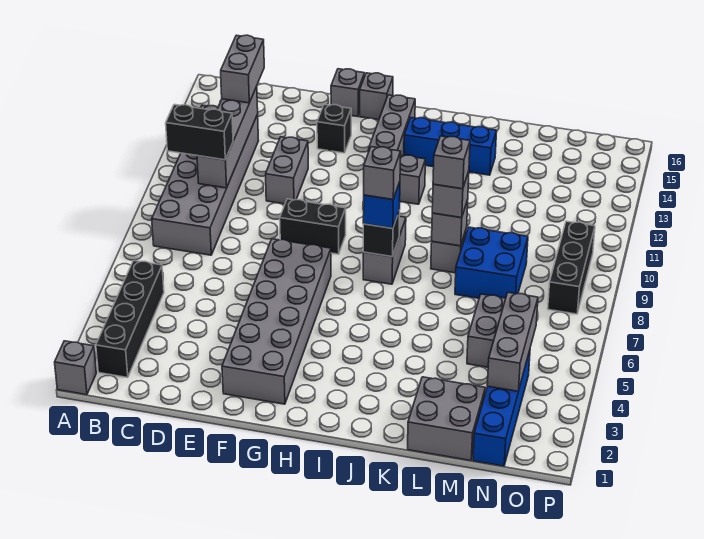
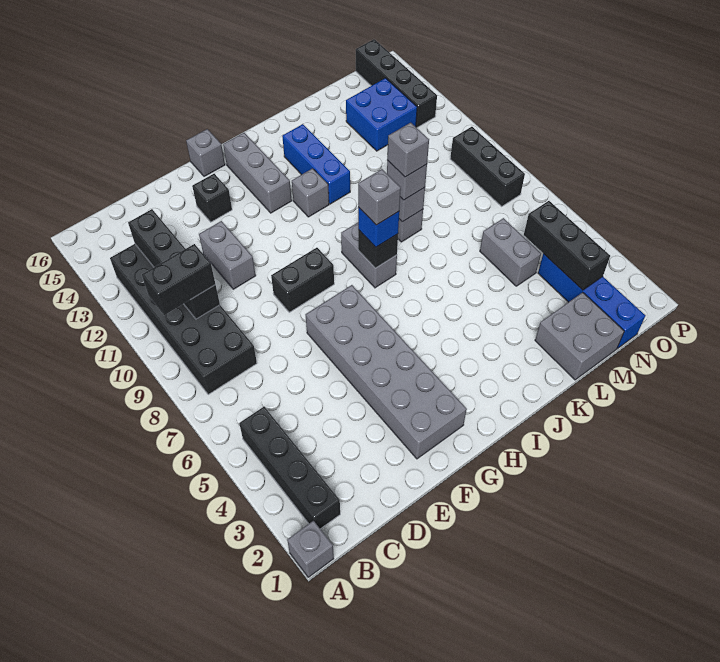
grey 2x6 brick [152,105,259,255] -> black 2x6 brick [110,244,257,395]
grey 1x4 brick [197,87,258,188] -> black 1x4 brick [128,209,220,319]
grey 1x2 brick [221,35,264,103] -> none
grey 1x1 brick [331,69,365,117] -> none
blue 1x3 brick [404,118,497,175] -> blue 1x3 brick turned to [282,124,350,204]
blue 2x2 brick [455,227,528,298] -> blue 2x2 brick moved to [346,78,417,151]
grey 1x3 brick [487,292,538,391] -> black 1x3 brick [524,201,610,290]
none -> black 1x4 brick [356,39,437,128]

